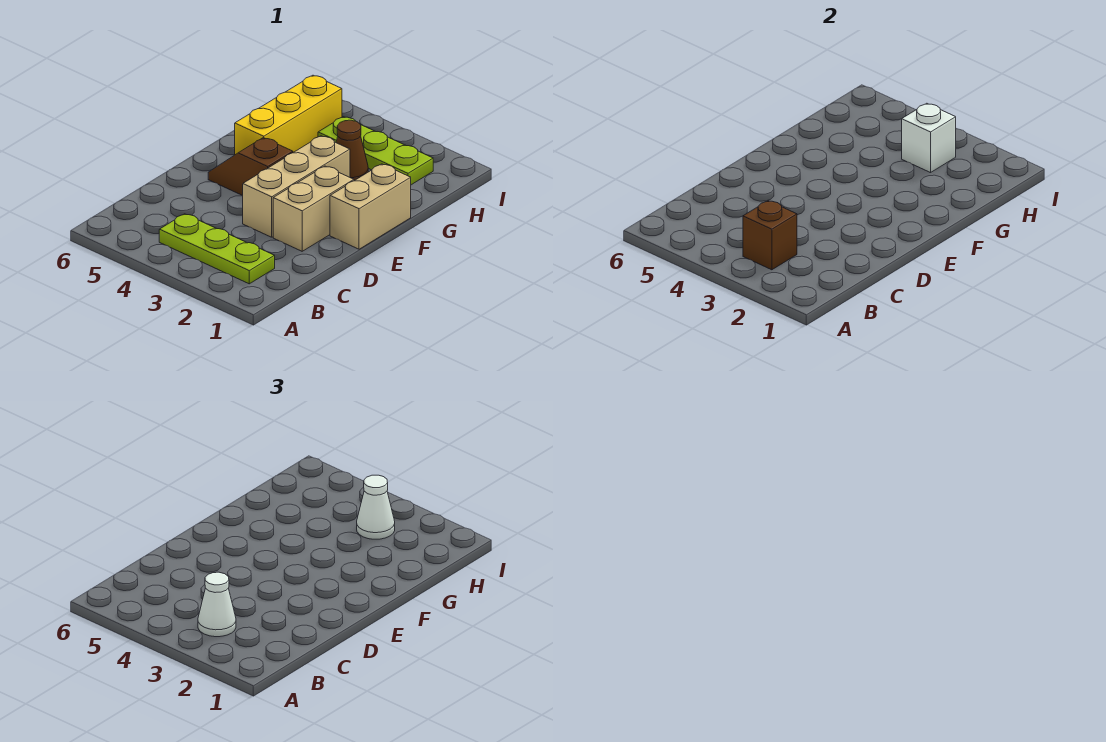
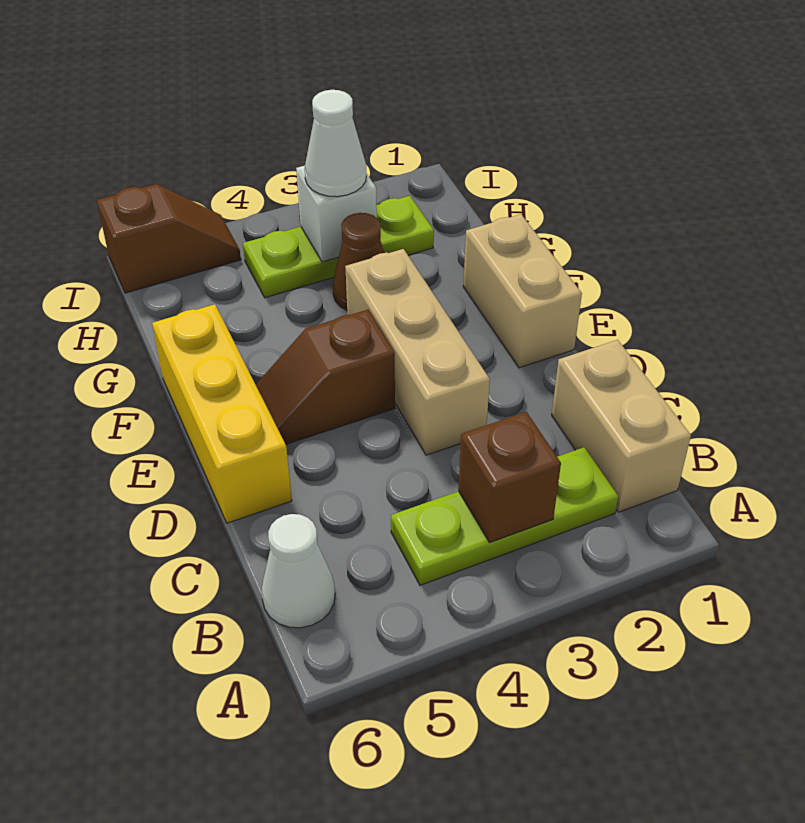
white 1x1 cone [198,572,236,637] -> white 1x1 cone moved to [261,514,335,628]
tan 1x2 brick [273,166,354,251] -> tan 1x2 brick moved to [552,340,691,512]
yellow 1x3 brick [235,75,342,155] -> yellow 1x3 brick moved to [152,304,292,523]
none -> brown 1x2 slope [97,184,241,293]

